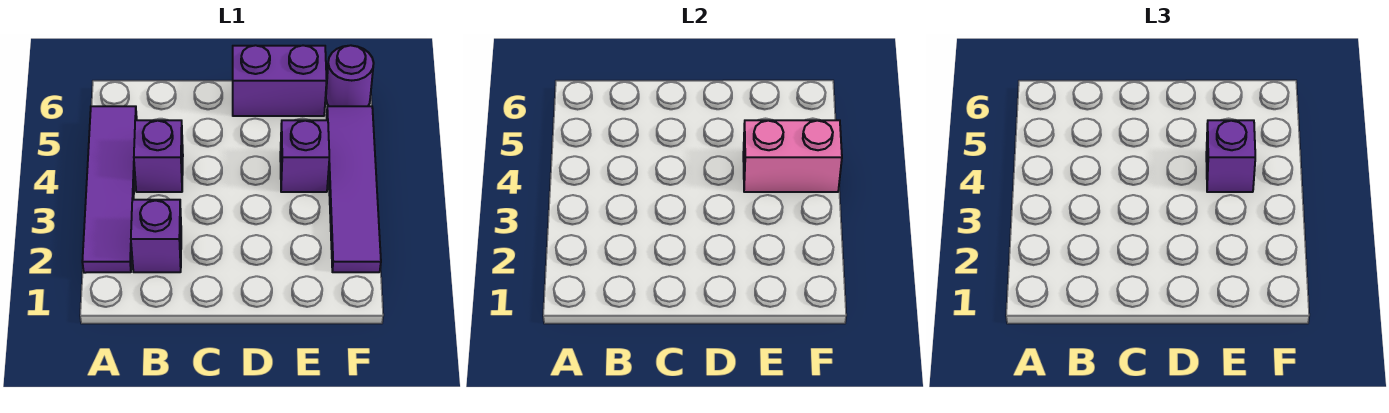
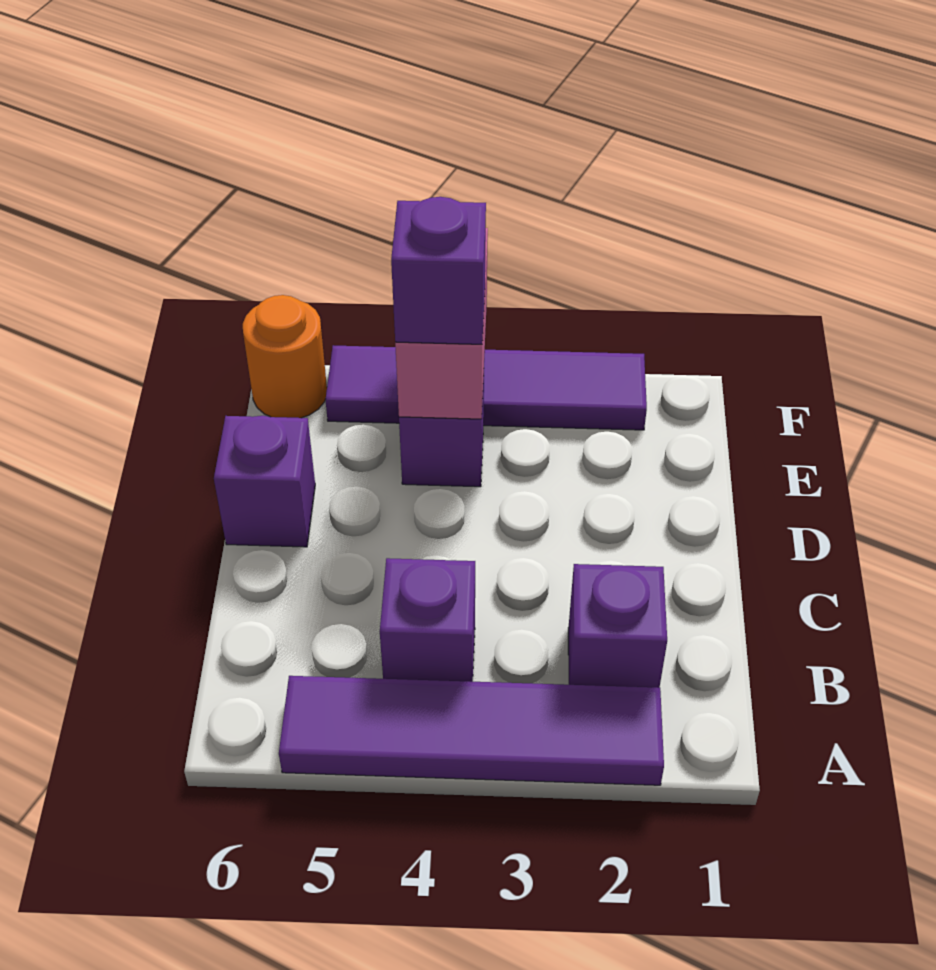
purple 1x2 brick [233,45,327,116] -> purple 1x1 brick [214,416,315,547]
purple 1x1 round brick [326,45,374,106] -> orange 1x1 round brick [243,295,327,418]

